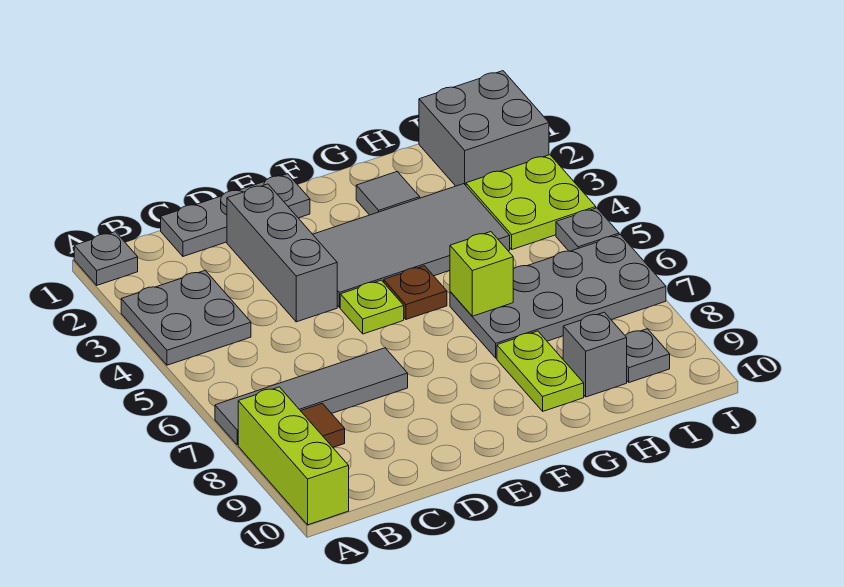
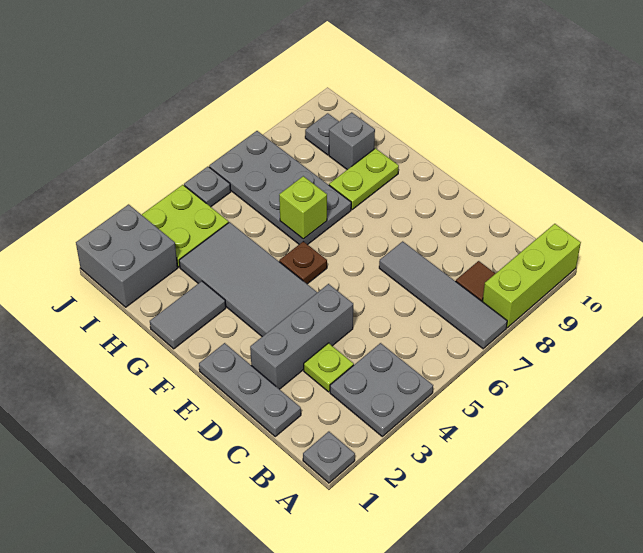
lime 1x1 plate [340,280,404,334] -> lime 1x1 plate moved to [304,343,354,392]
grey 1x1 tile [356,172,420,215] -> grey 1x2 tile [150,281,226,349]

